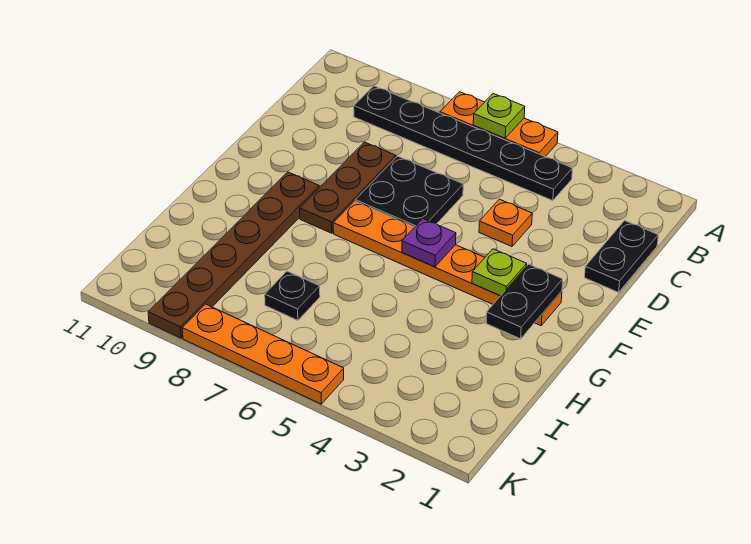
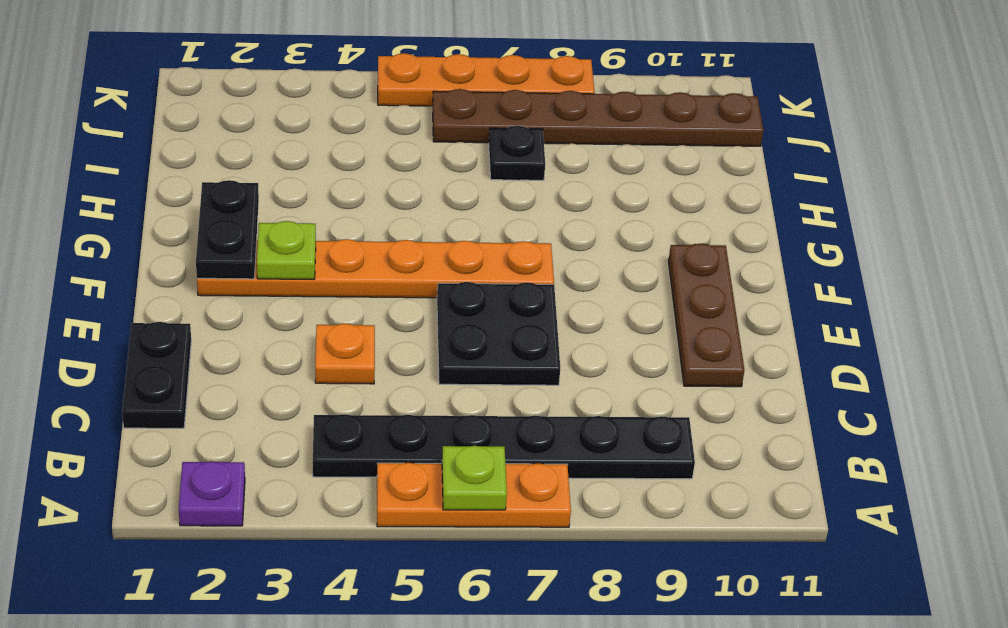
brown 1x3 plate [300,142,396,233] -> brown 1x3 plate moved to [668,243,744,387]
purple 1x1 plate [402,219,456,267] -> purple 1x1 plate moved to [179,462,245,526]
brown 1x6 plate [148,172,319,338] -> brown 1x6 plate turned to [433,89,763,146]

